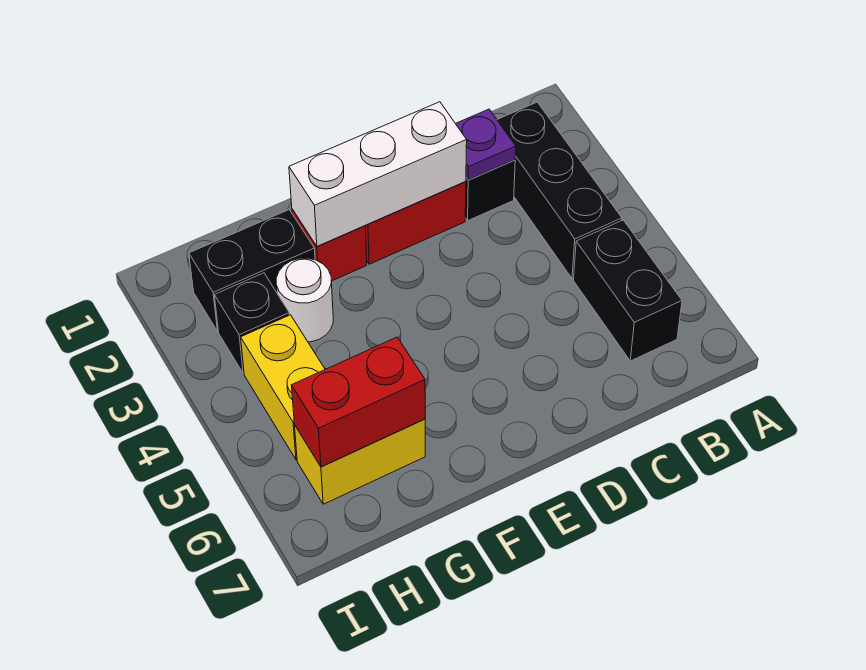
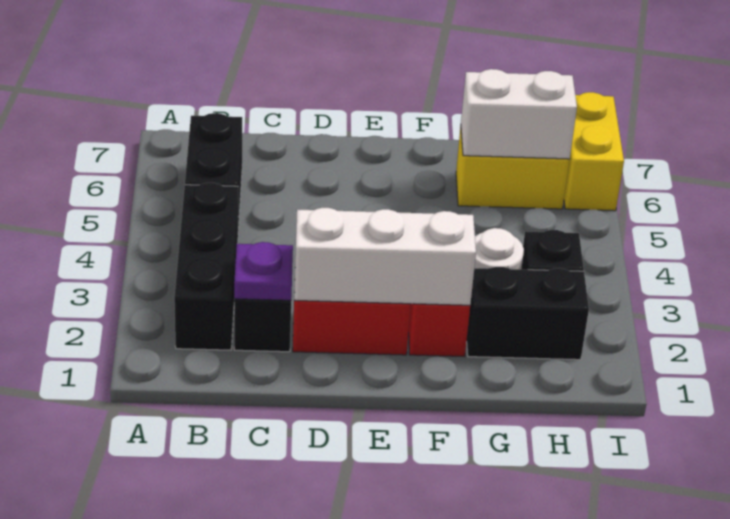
red 1x2 brick [292,337,425,467] -> white 1x2 brick [461,69,577,159]
yellow 1x2 brick [241,315,325,460] -> yellow 1x2 brick moved to [564,92,624,211]

